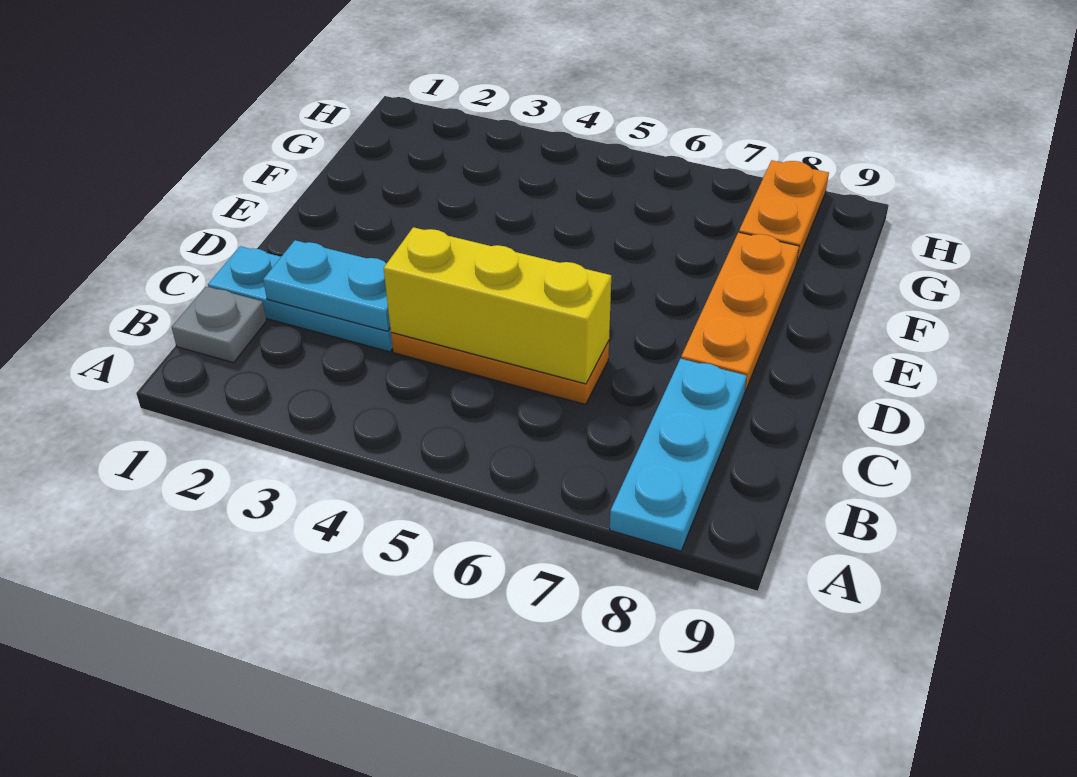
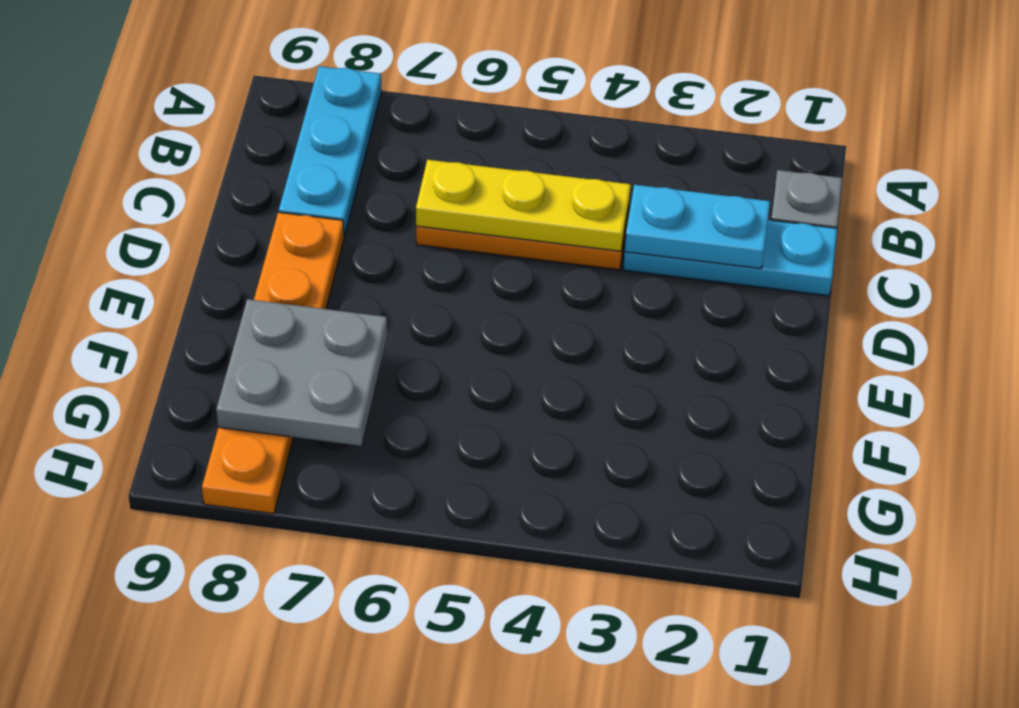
yellow 1x3 brick [384,227,611,384] -> yellow 1x3 plate [416,160,631,251]
none -> grey 2x2 plate [216,299,387,446]

